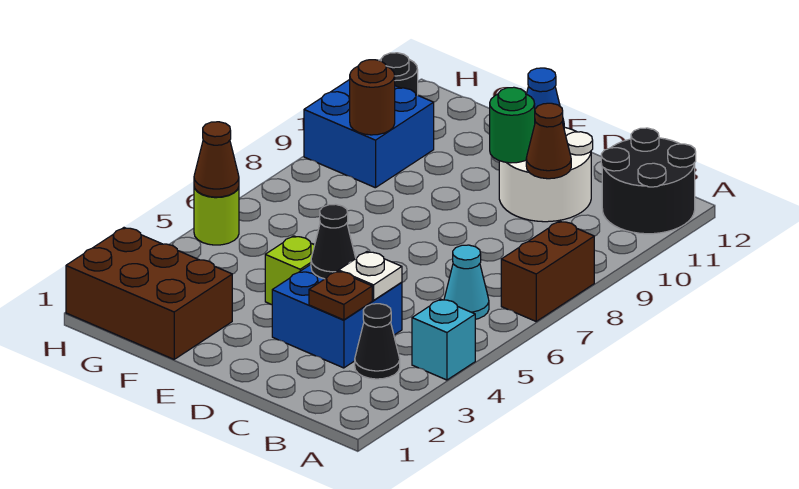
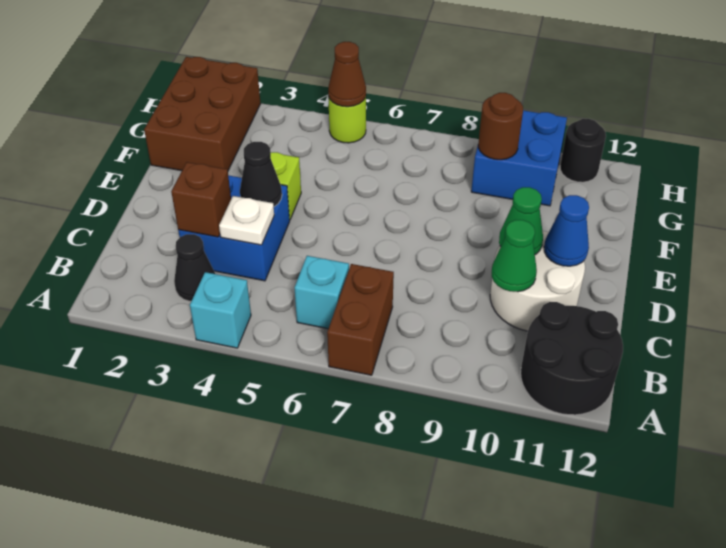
brown 1x2 brick [501,221,594,321] -> brown 1x2 brick turned to [327,264,394,375]
cyan 1x1 cone [444,245,489,319] -> cyan 1x1 brick [295,256,349,329]
brown 1x1 plate [309,271,372,320] -> brown 1x1 brick [171,162,231,237]
brown 1x1 cone [526,103,571,179] -> green 1x1 cone [492,220,537,292]
green 1x1 round brick [490,87,535,163] -> green 1x1 cone [499,187,543,255]

